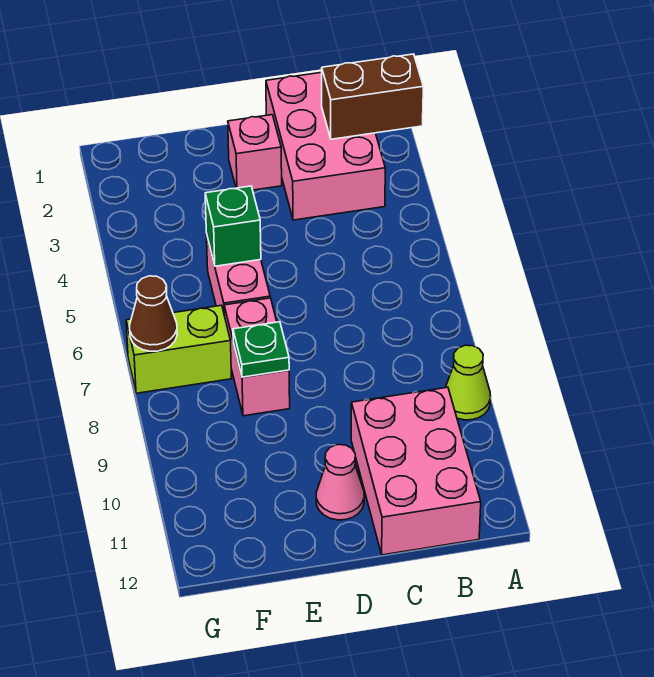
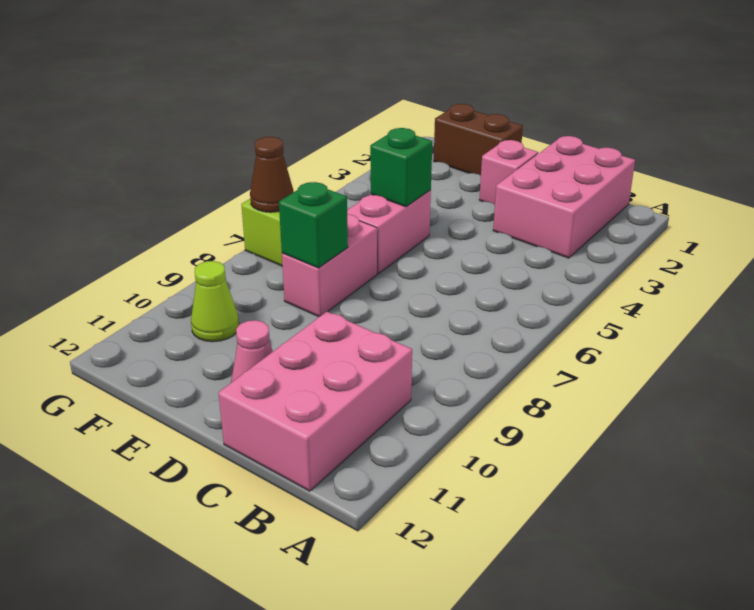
brown 1x2 brick [322,54,423,139] -> brown 1x2 brick moved to [434,104,523,175]
lime 1x1 cone [445,345,491,420] -> lime 1x1 cone moved to [191,261,239,342]
green 1x1 plate [233,322,289,377] -> green 1x1 brick [279,182,348,268]

